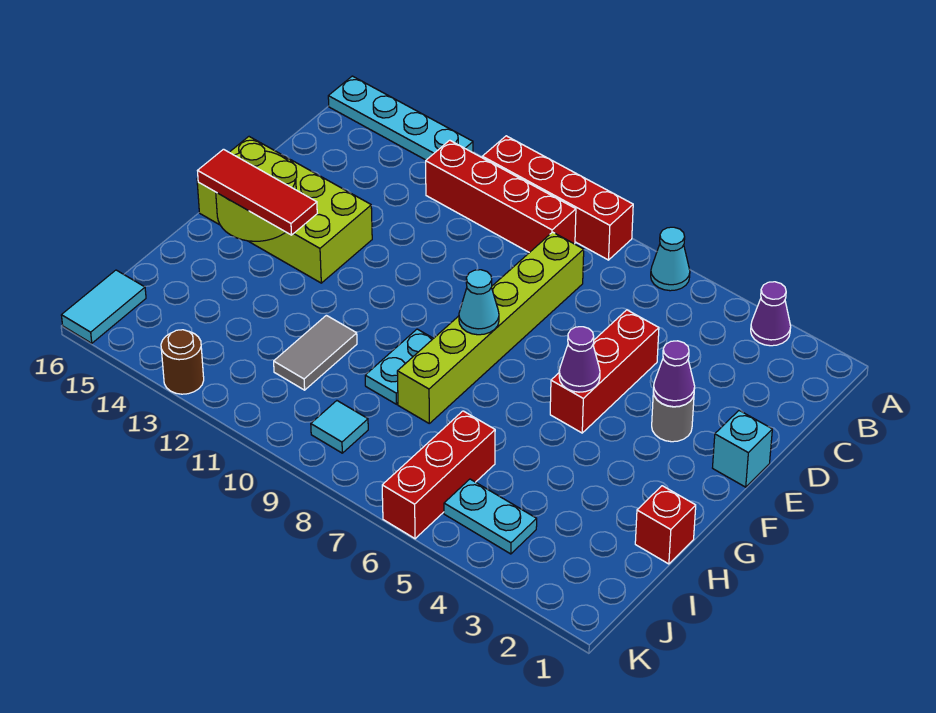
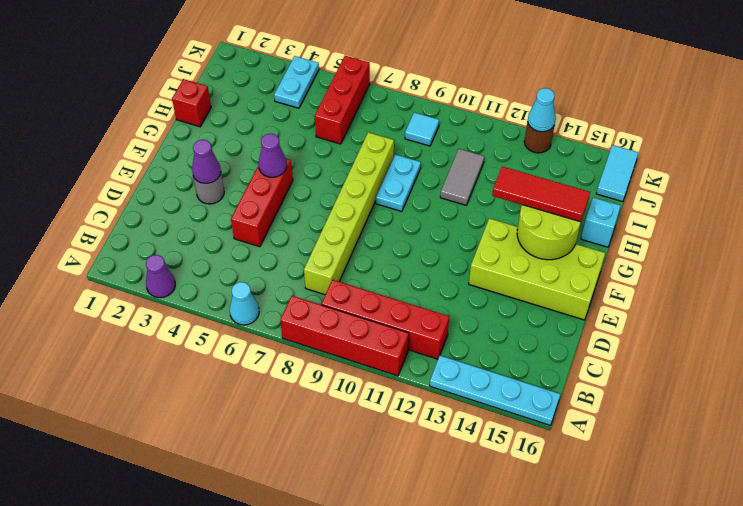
cyan 1x1 brick [713,411,772,487] -> cyan 1x1 brick moved to [581,197,621,247]
cyan 1x1 cone [459,270,499,335] -> cyan 1x1 cone moved to [528,88,556,132]
cyan 1x2 plate [444,479,537,554] -> cyan 1x2 plate turned to [274,56,319,108]

